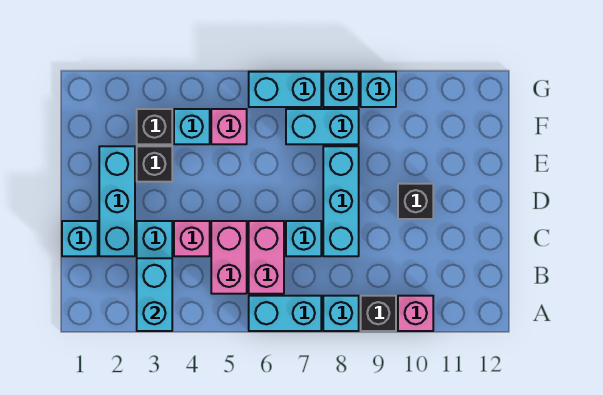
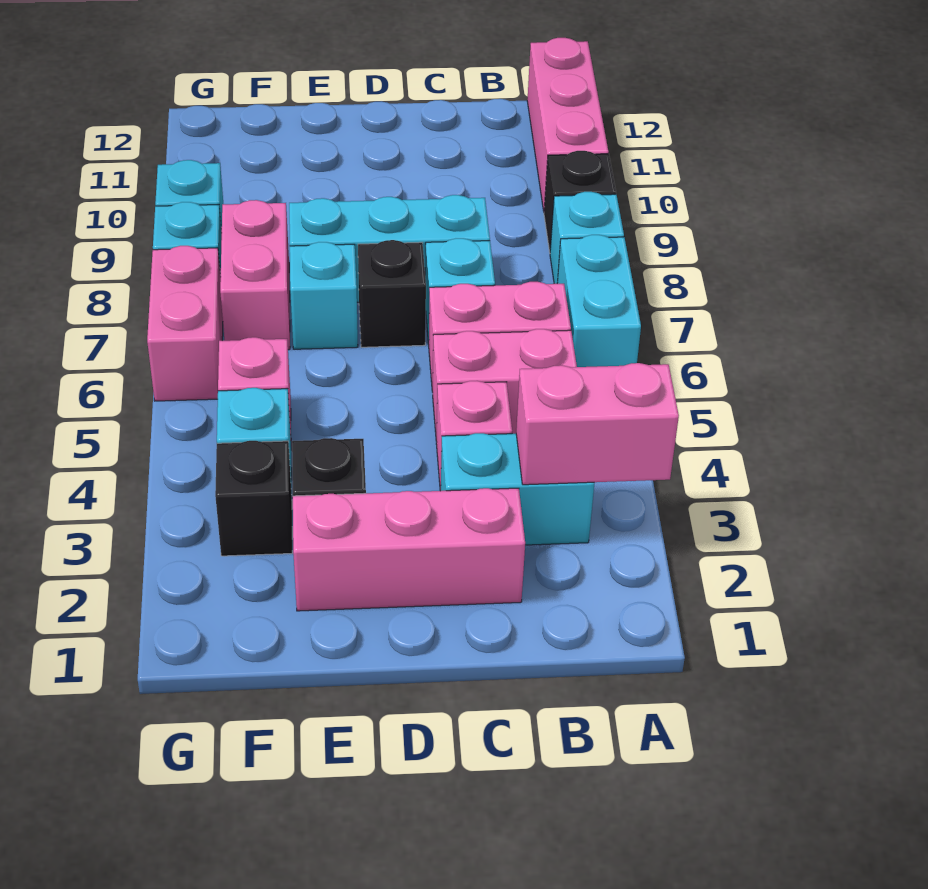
cyan 1x2 brick [137,258,172,331] -> pink 1x2 brick [516,363,679,485]
pink 1x1 brick [398,296,433,331] -> pink 1x3 brick [527,38,608,211]
cyan 1x1 brick [62,221,98,256] -> cyan 1x1 brick moved to [290,242,358,349]
cyan 1x3 brick [99,146,135,256] -> pink 1x3 brick [293,488,525,611]
black 1x1 brick [398,184,433,219] -> black 1x1 brick moved to [358,240,426,347]
cyan 1x2 brick [286,109,359,144] -> pink 1x2 brick [220,200,290,350]
cyan 1x2 brick [249,72,321,107] -> pink 1x2 brick [147,246,223,401]

